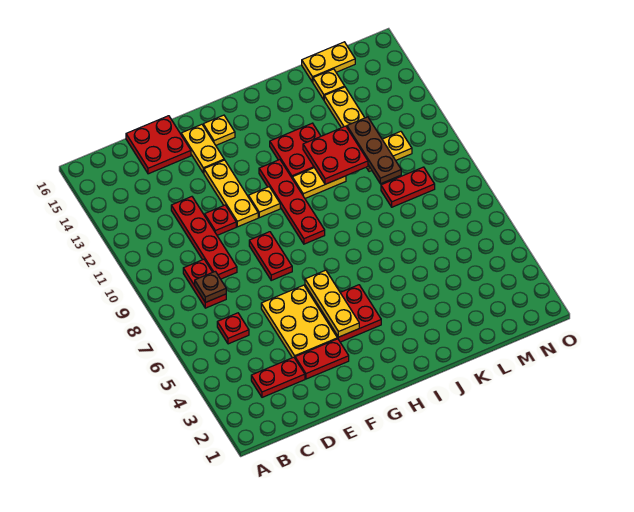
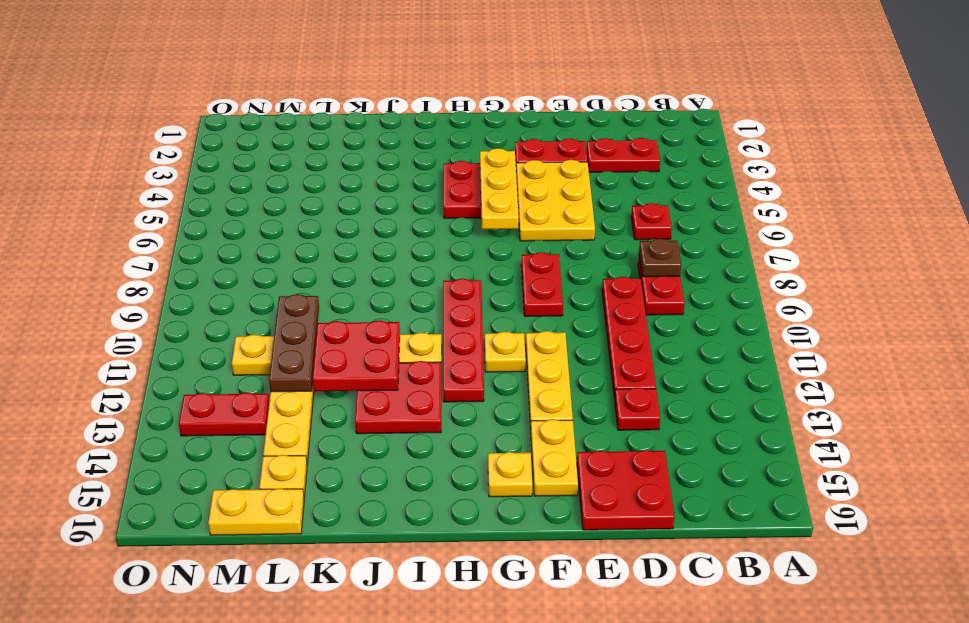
red 1x1 plate [205,205,236,235] -> red 1x1 plate moved to [615,388,660,430]
red 1x2 plate [381,167,435,207] -> red 1x2 plate moved to [179,393,269,436]

